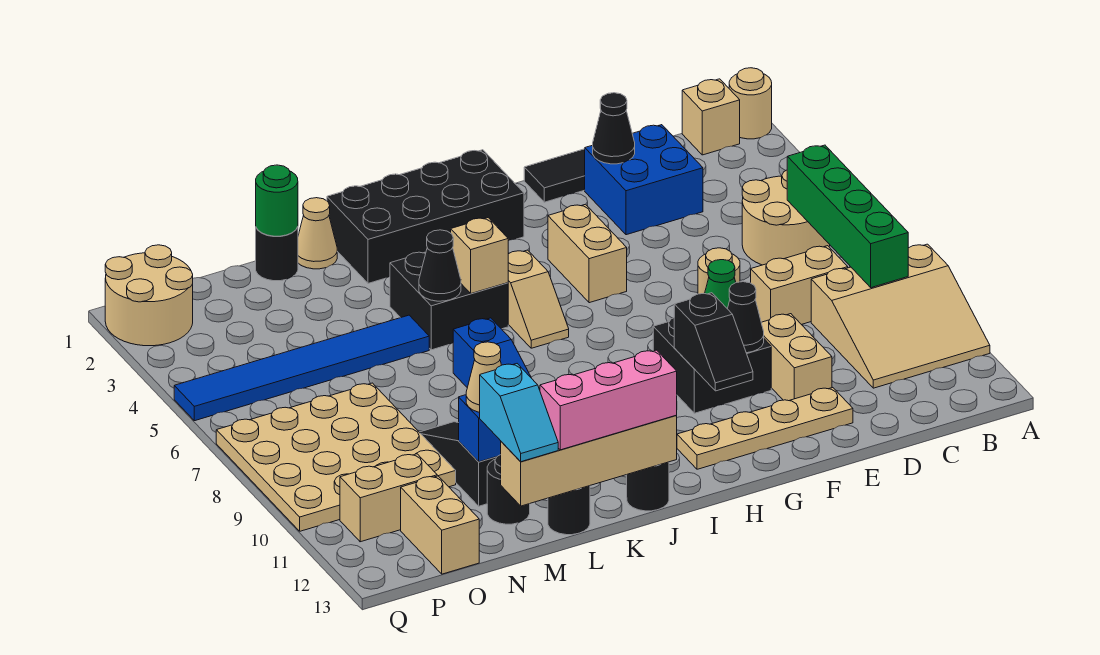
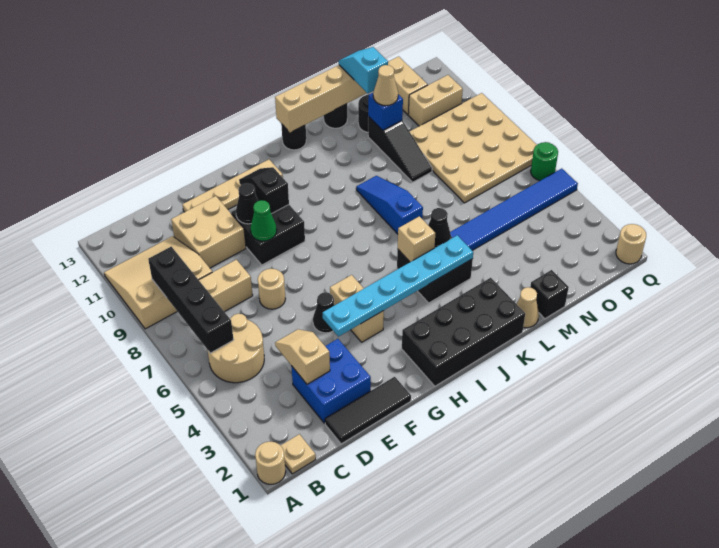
tan 1x1 brick [682,79,740,155] -> tan 1x1 plate [280,434,316,474]
green 1x4 brick [787,145,908,288] -> black 1x4 brick [148,247,234,353]
black 1x1 cone [593,93,635,164] -> black 1x1 cone moved to [313,292,334,333]
tan 1x2 brick [761,314,832,401] -> tan 2x2 brick [171,196,246,268]
none -> cyan 1x6 plate [323,235,473,337]
tan 1x2 slope [508,250,569,348] -> tan 1x2 slope moved to [275,329,330,384]
pink 1x3 brick [540,350,677,450] -> none
black 1x1 round brick [256,227,298,281] -> black 1x1 brick [530,270,569,319]
green 1x1 round brick [256,165,298,236] -> green 1x1 round brick moved to [531,142,558,181]
tan 2x2 round brick [105,245,193,346] -> tan 1x1 round brick [616,224,646,264]

